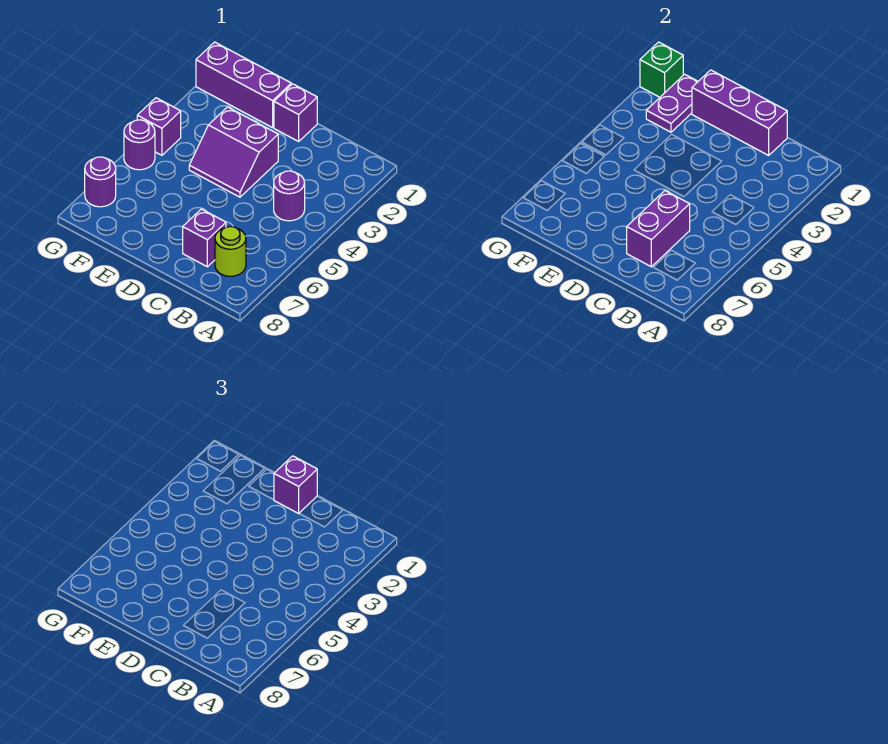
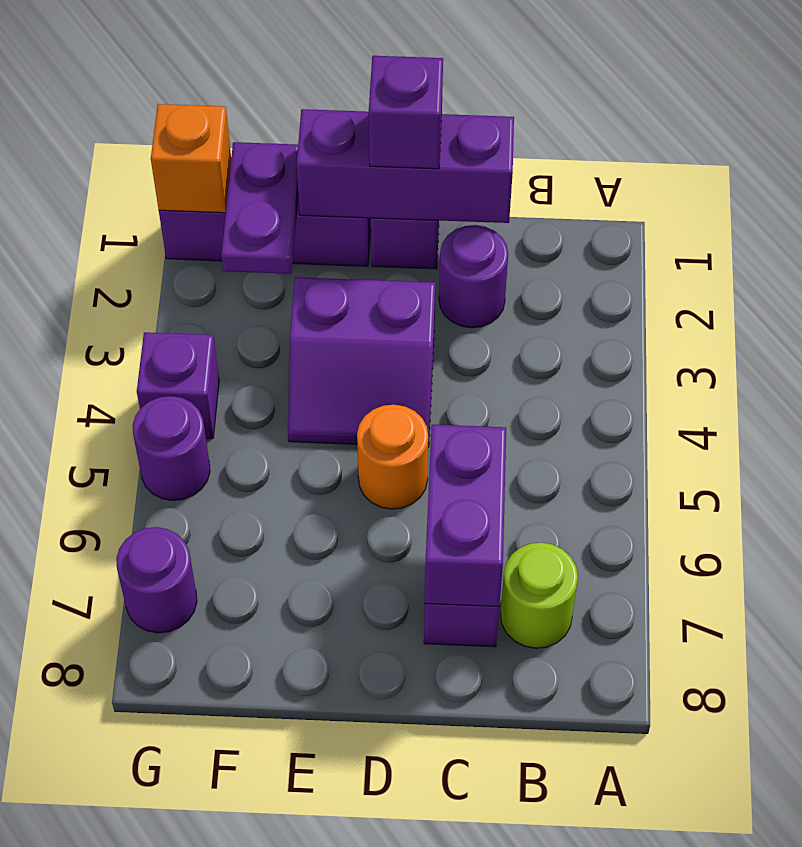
purple 1x1 round brick [274,171,305,221] -> purple 1x1 round brick moved to [439,225,508,328]
none -> orange 1x1 round brick [357,405,428,509]
green 1x1 brick [640,42,683,97] -> orange 1x1 brick [151,104,231,213]

